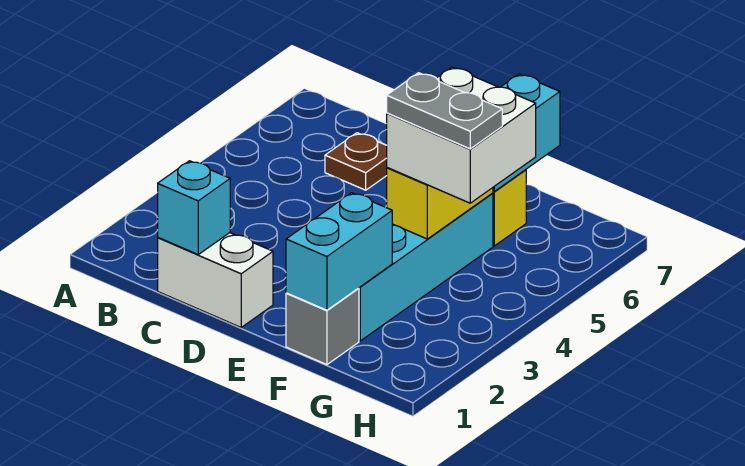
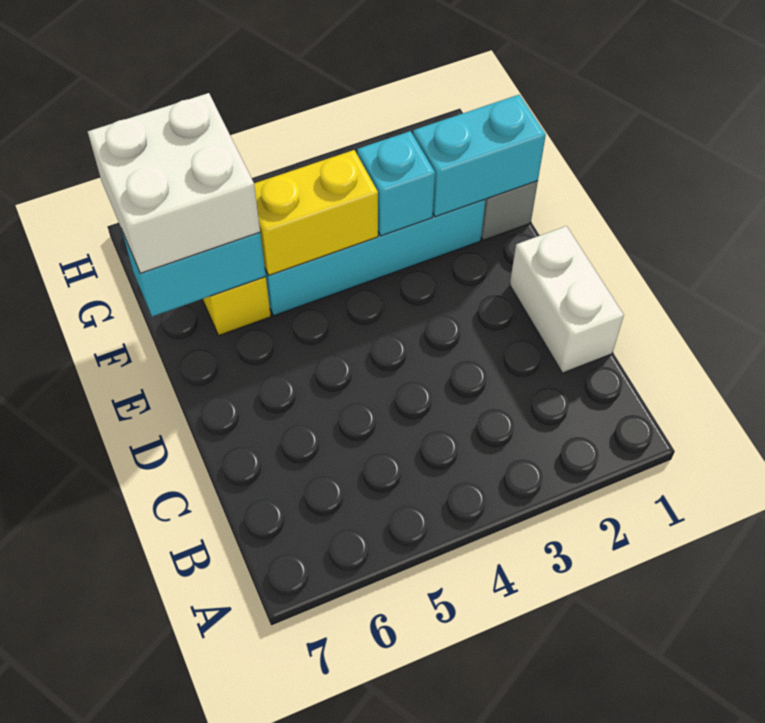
cyan 1x1 brick [158,161,230,254] -> cyan 1x1 brick moved to [357,131,435,236]
brown 1x1 plate [325,133,387,190] -> none
white 2x2 brick [387,67,536,203] -> white 2x2 brick moved to [88,93,260,273]
grey 1x2 plate [387,73,502,149] -> none

